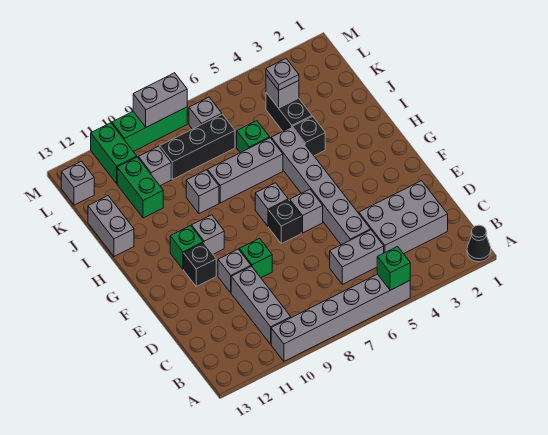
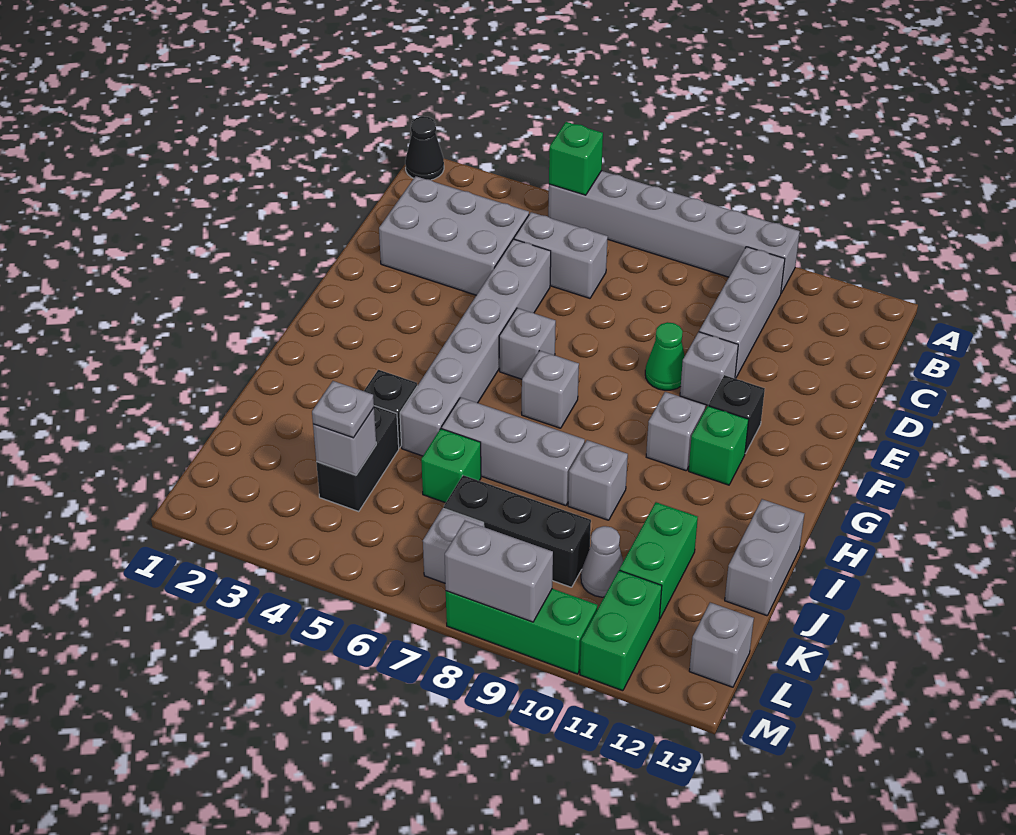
green 1x1 brick [239,239,272,278] -> green 1x1 cone [645,322,685,390]
black 1x1 brick [269,200,301,244] -> none
grey 1x1 brick [138,146,171,186] -> grey 1x1 cone [581,526,623,597]

